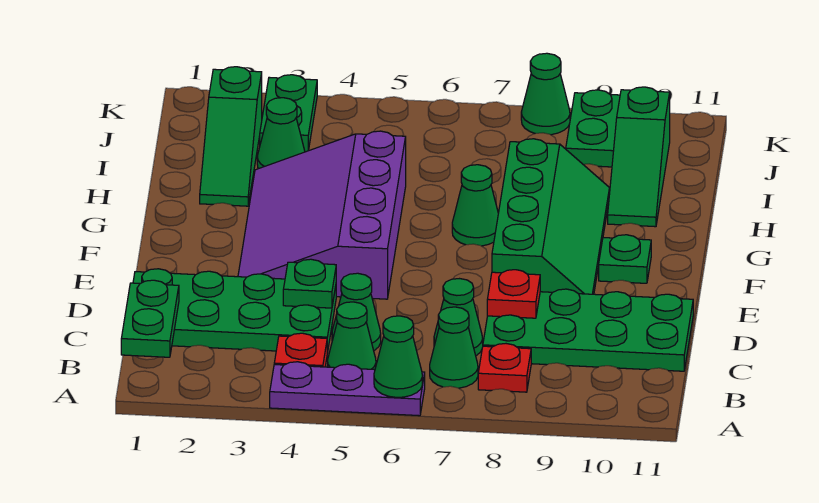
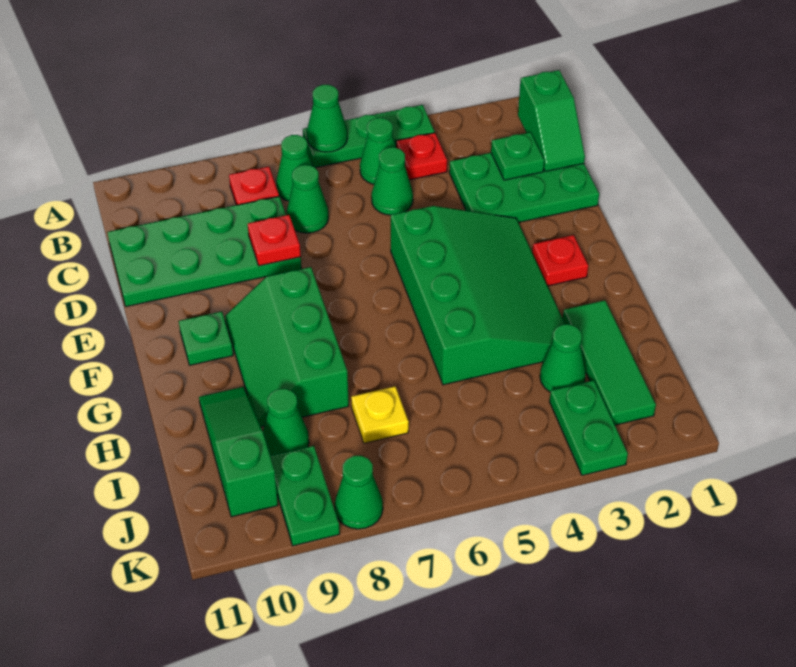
purple 1x3 plate [270,362,425,416] -> green 1x3 plate [303,105,435,168]
green 1x2 plate [121,280,179,357] -> green 1x2 slope [518,70,585,171]
green 2x4 plate [133,269,336,353] -> green 2x3 plate [449,153,599,223]
green 1x1 plate [283,259,336,308] -> green 1x1 plate moved to [491,132,544,180]
purple 3x4 slope [238,131,406,299] -> green 3x4 slope [391,206,565,385]
green 2x4 slope [492,139,610,294] -> green 2x3 slope [225,267,349,427]
none -> red 1x1 plate [532,235,588,286]
green 1x1 cone [452,165,498,246] -> green 1x1 cone moved to [263,389,309,456]
green 1x3 slope [200,67,262,206] -> green 1x3 tile [563,300,656,425]
none -> yellow 1x1 plate [351,386,409,443]

